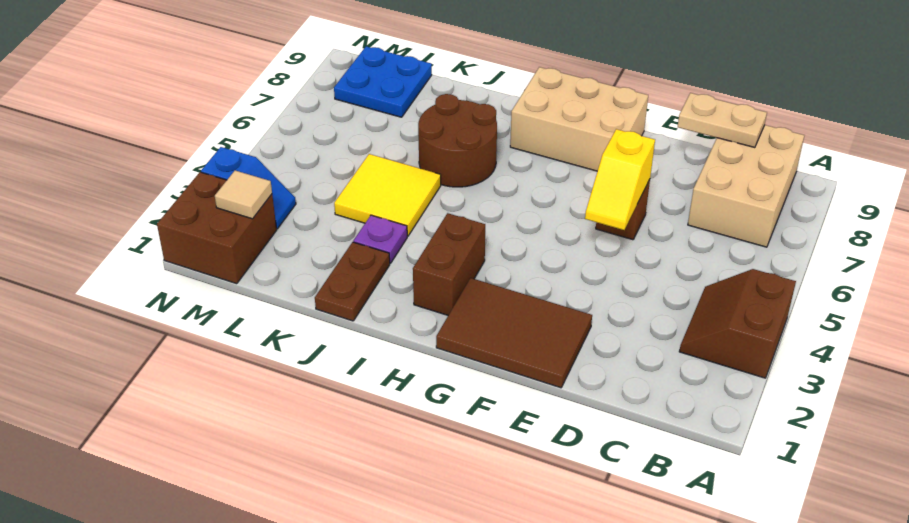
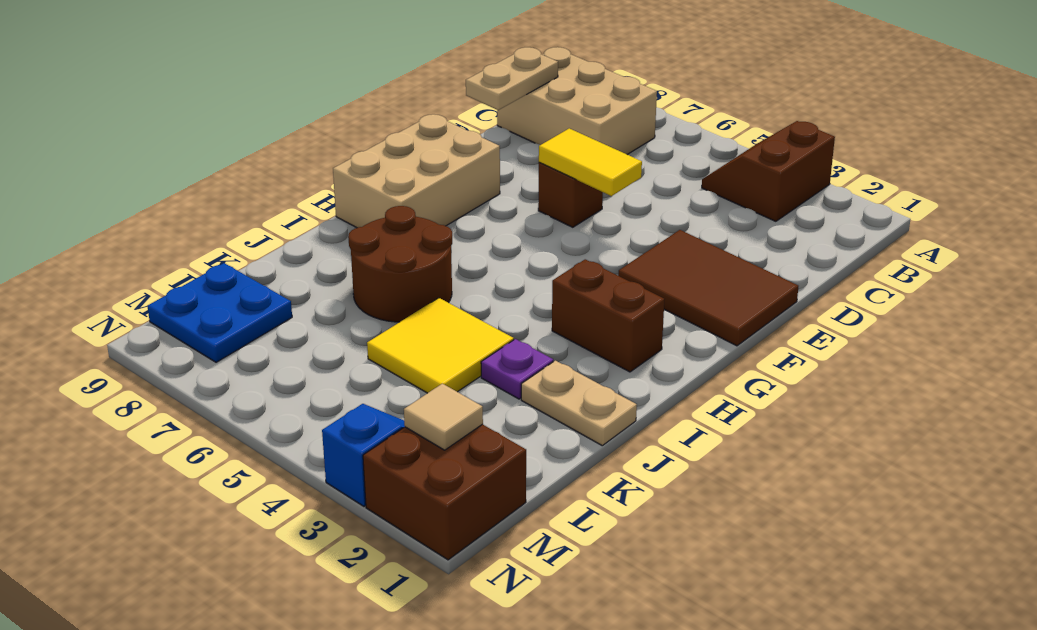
brown 2x2 slope [679,269,796,378] -> brown 2x2 slope turned to [702,121,835,221]
brown 2x3 tile [436,278,592,388] -> brown 2x3 tile turned to [618,230,798,346]
yellow 1x2 slope [585,129,655,230] -> yellow 1x2 tile [539,128,642,196]
brown 1x2 plate [315,242,390,321] -> tan 1x2 plate [521,361,637,446]

